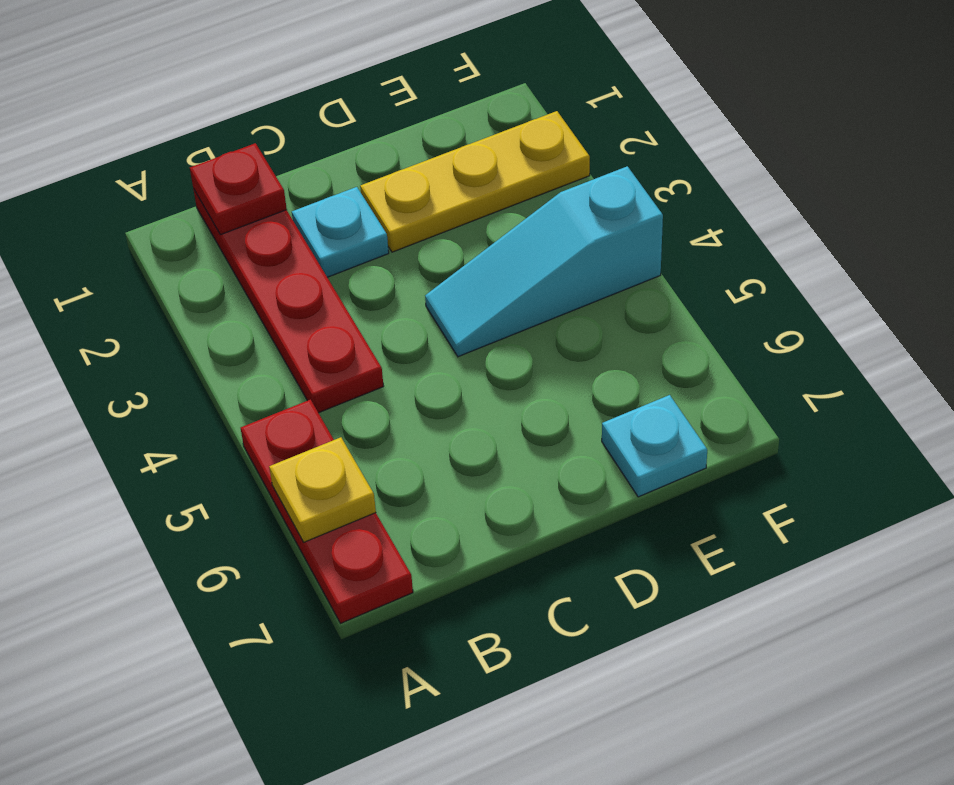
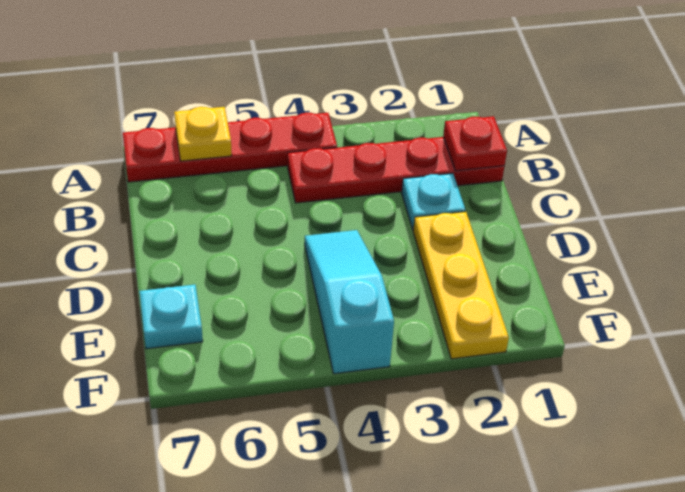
red 1x3 plate [241,400,413,623] -> red 1x4 plate [123,113,337,182]

